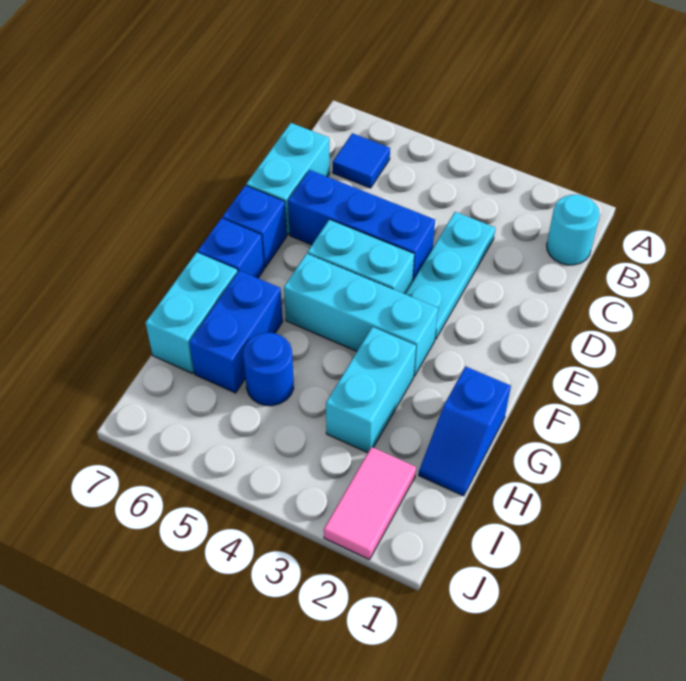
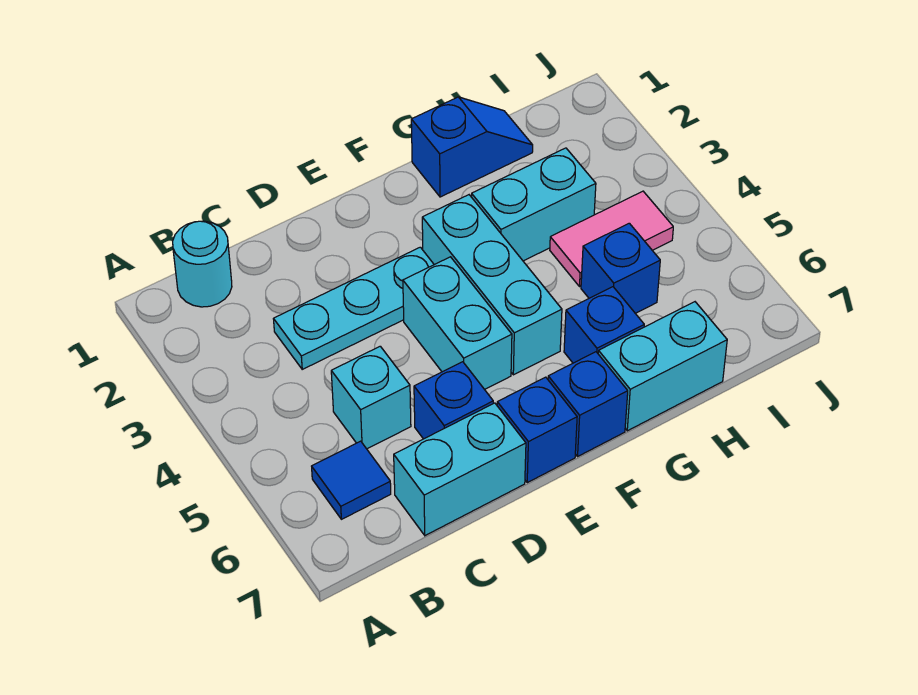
none -> cyan 1x1 brick [331,346,411,449]
blue 1x3 brick [288,170,435,282] -> blue 1x1 brick [414,362,493,439]
blue 1x2 brick [189,270,283,393] -> blue 1x1 brick [564,287,644,363]
blue 1x1 round brick [243,333,294,406] -> blue 1x1 brick [581,223,660,313]
pink 1x2 tile [324,447,416,560] -> pink 1x2 tile moved to [550,191,673,286]

